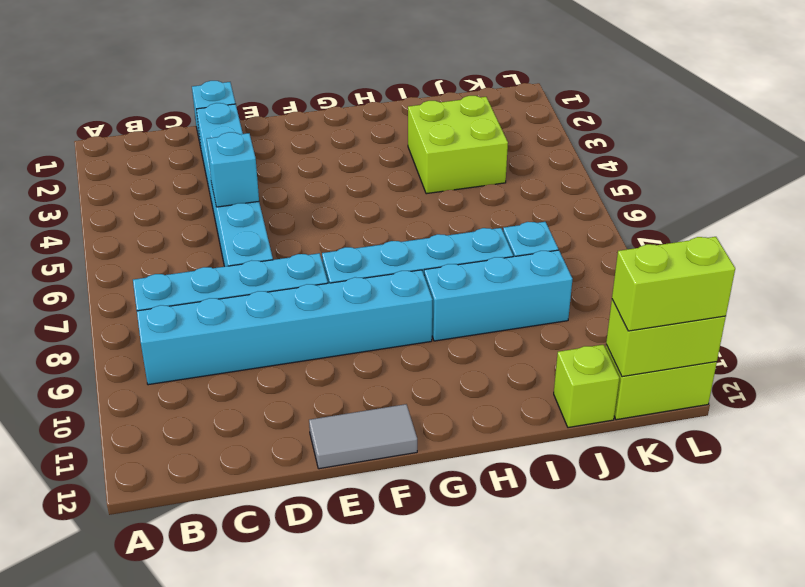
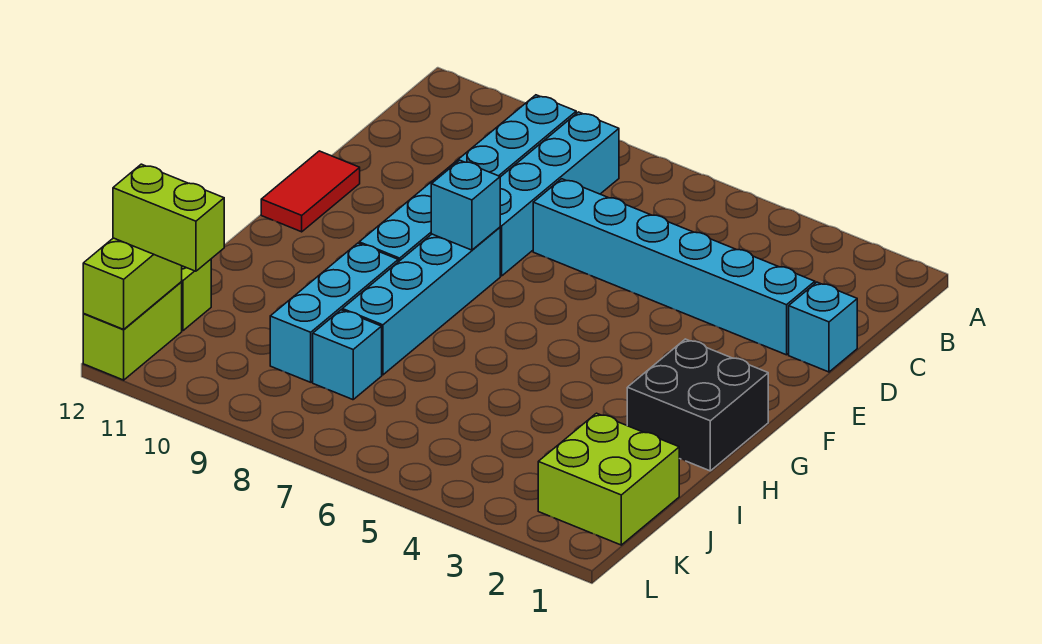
cyan 1x1 brick [207,132,259,207] -> cyan 1x1 brick moved to [431,160,500,250]
grey 1x2 tile [309,404,417,469] -> red 1x2 tile [261,151,360,232]
none -> black 2x2 brick [627,339,768,471]
lime 2x2 brick [408,96,508,194] -> lime 2x2 brick moved to [538,413,679,545]
lime 1x2 brick [612,237,735,331] -> lime 1x2 brick turned to [113,164,224,271]

